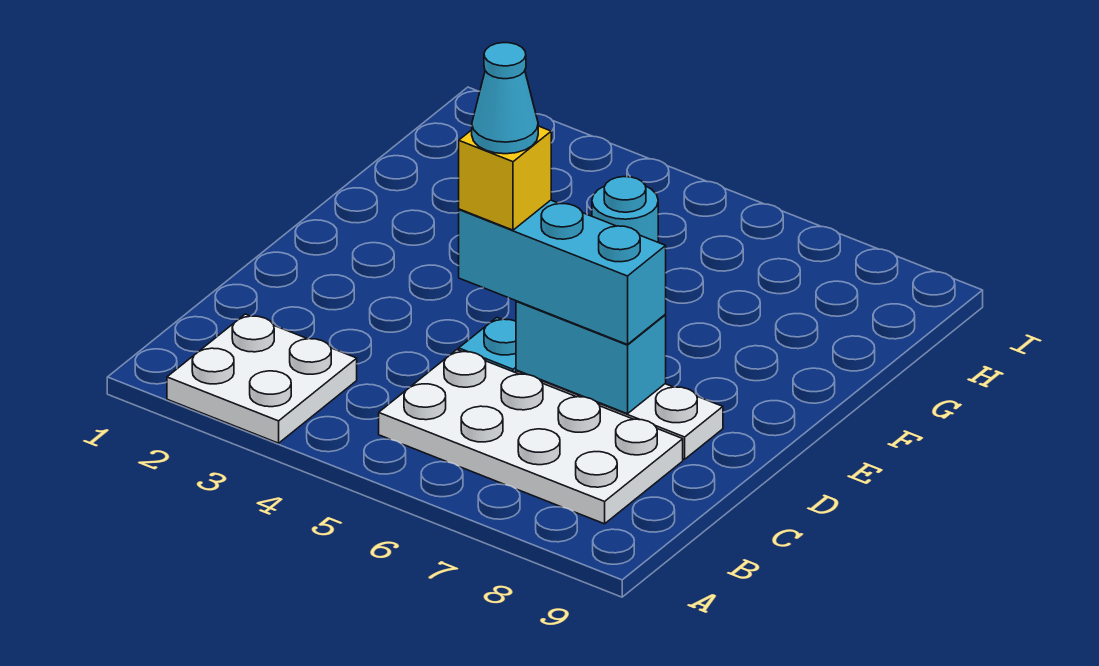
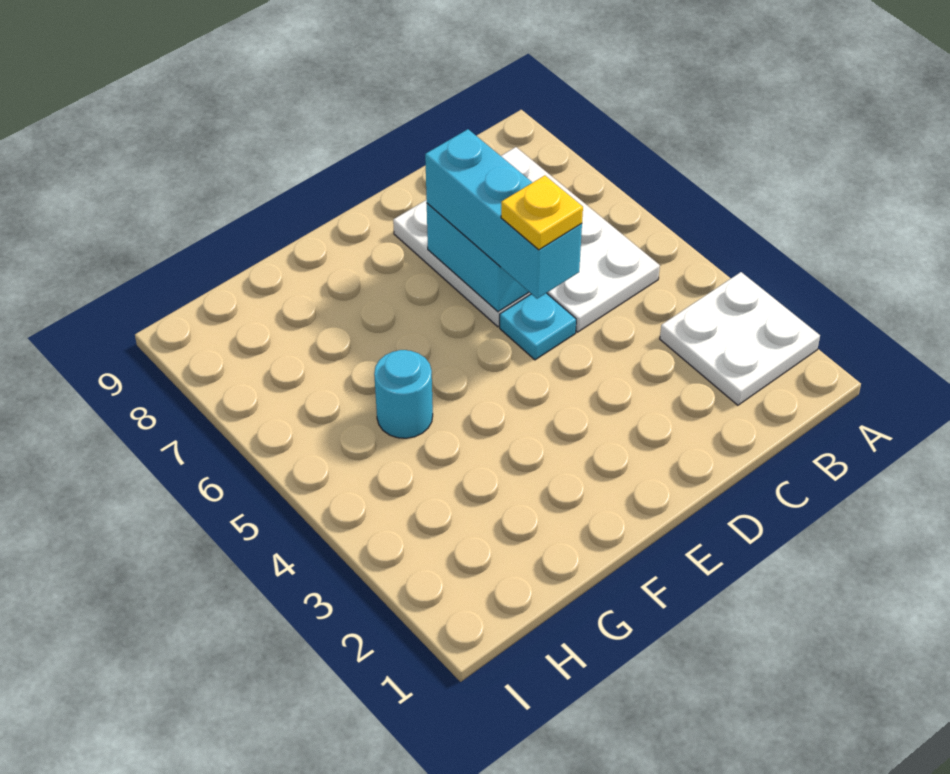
yellow 1x1 brick [459,126,551,230] -> yellow 1x1 plate [501,176,583,250]
cyan 1x1 cone [472,43,538,154] -> none

